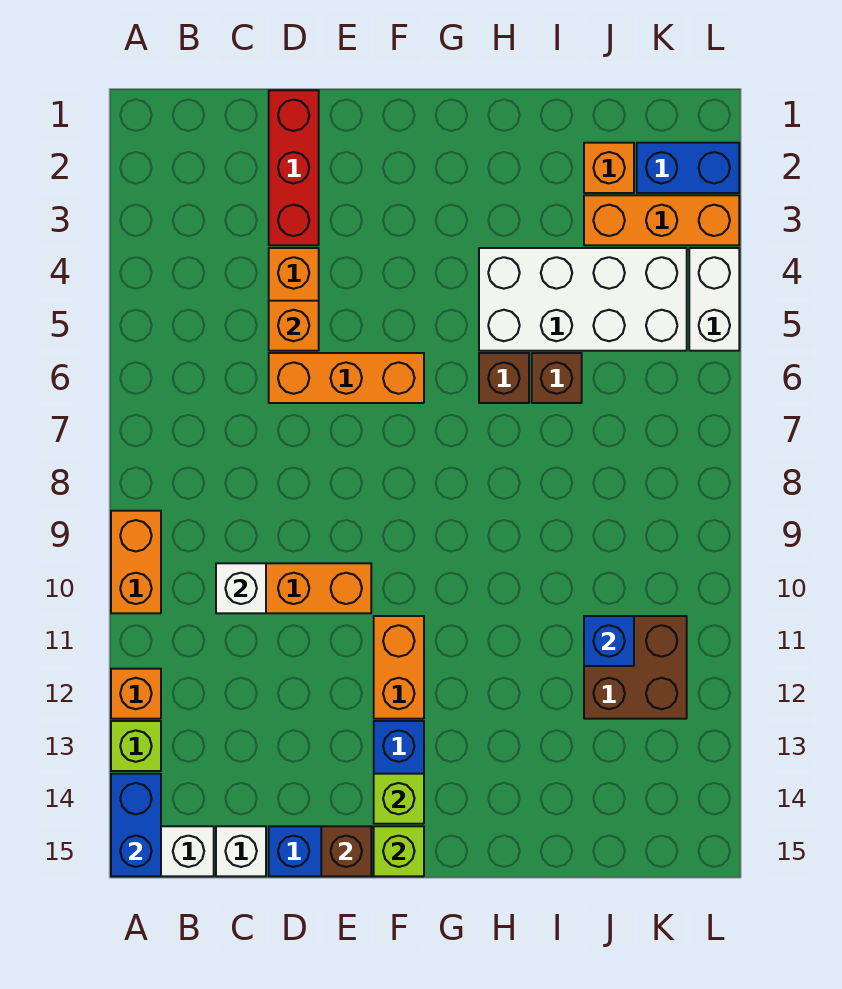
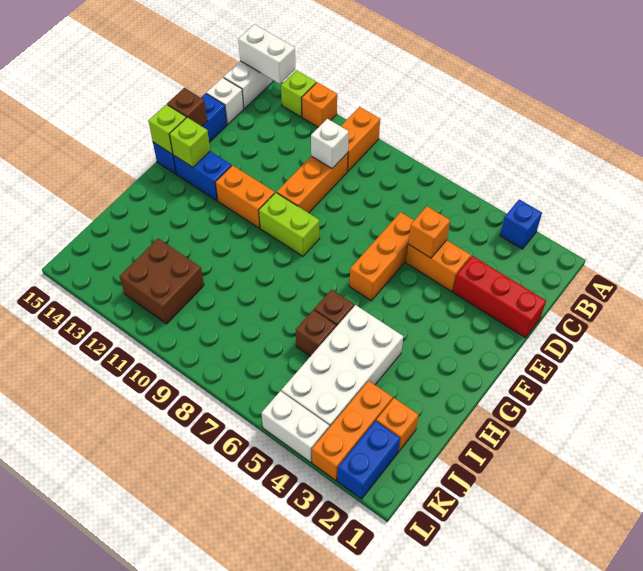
orange 1x2 brick [111,511,161,613] -> orange 1x2 brick turned to [341,107,380,171]
blue 1x2 brick [111,774,161,876] -> white 1x2 brick [238,24,295,84]
none -> lime 1x2 brick [259,193,320,256]
blue 1x1 brick [584,616,634,666] -> blue 1x1 brick moved to [500,199,542,249]

